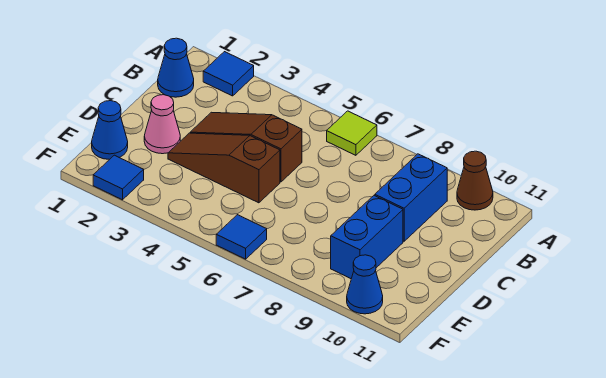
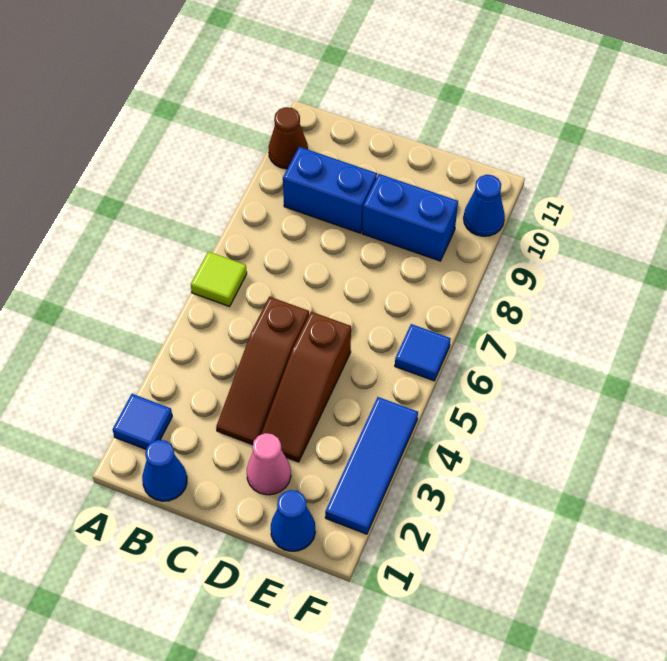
blue 1x1 tile [93,155,144,200] -> blue 1x3 tile [325,397,418,534]

